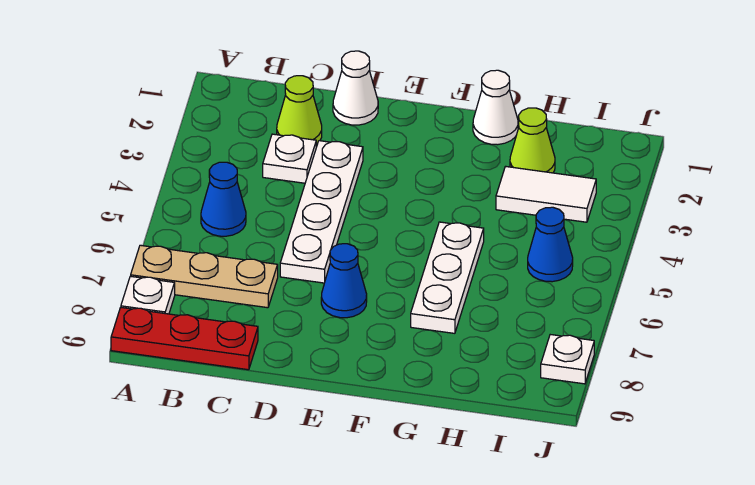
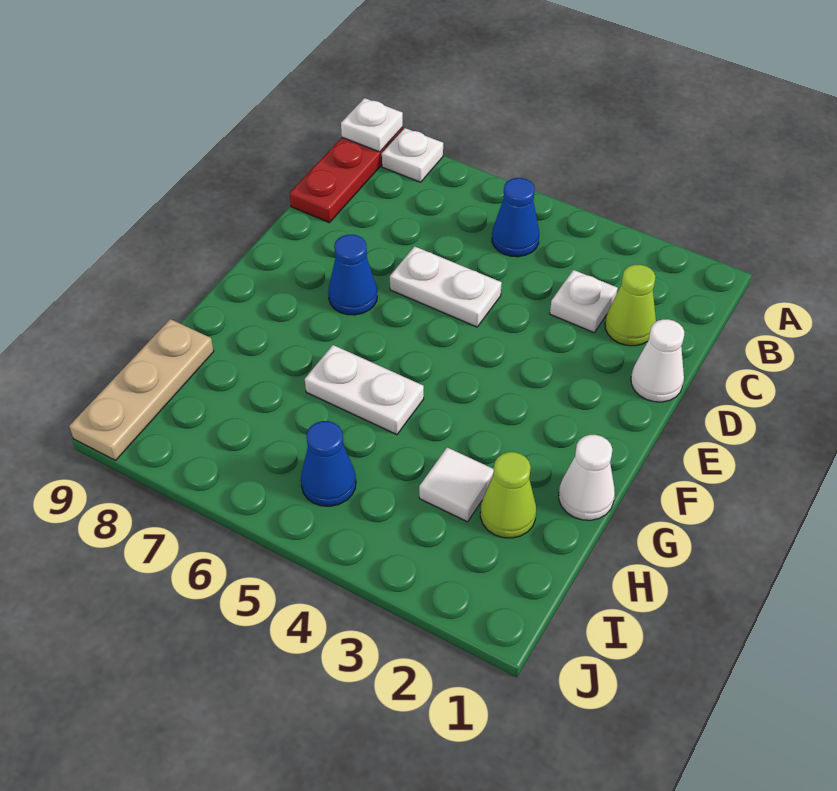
tan 1x3 plate [131,245,278,308] -> tan 1x3 plate moved to [69,319,214,460]
white 1x4 plate [280,141,363,283] -> white 1x2 plate [390,246,502,327]
white 1x3 plate [411,222,484,333] -> white 1x2 plate [305,345,424,435]
white 1x2 tile [496,166,596,222] -> white 1x1 tile [419,448,494,522]
white 1x1 plate [541,335,594,384] -> white 1x1 plate moved to [341,98,403,152]

